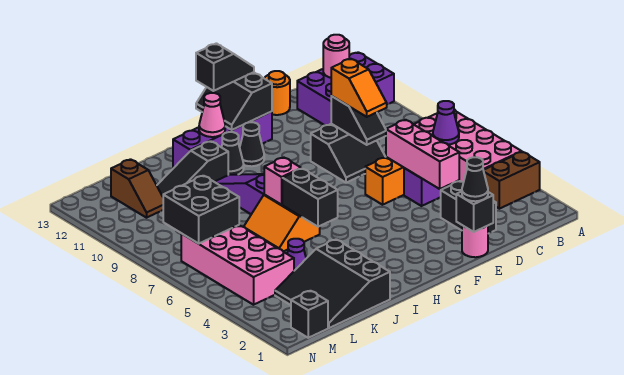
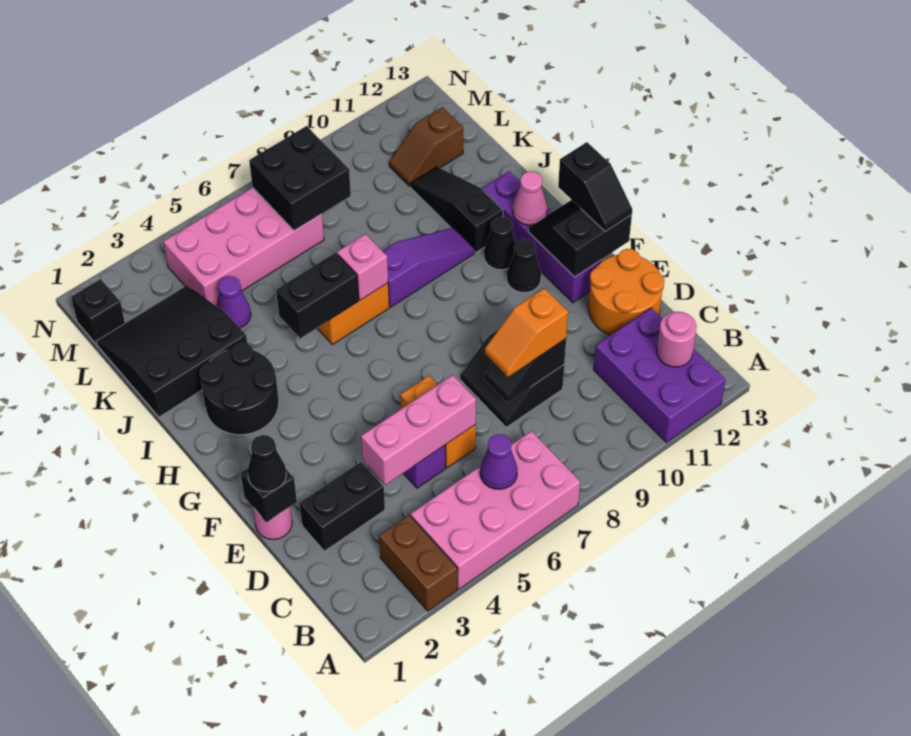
orange 1x1 round brick [264,71,290,115] -> orange 2x2 round brick [589,249,664,335]
none -> black 2x2 round brick [200,343,279,435]

